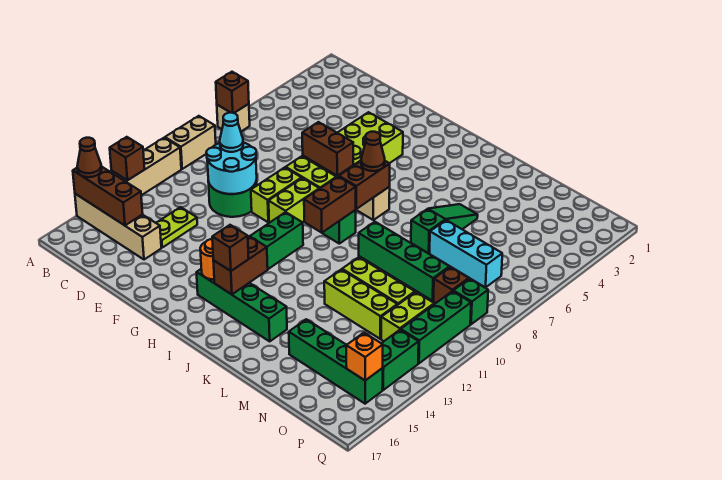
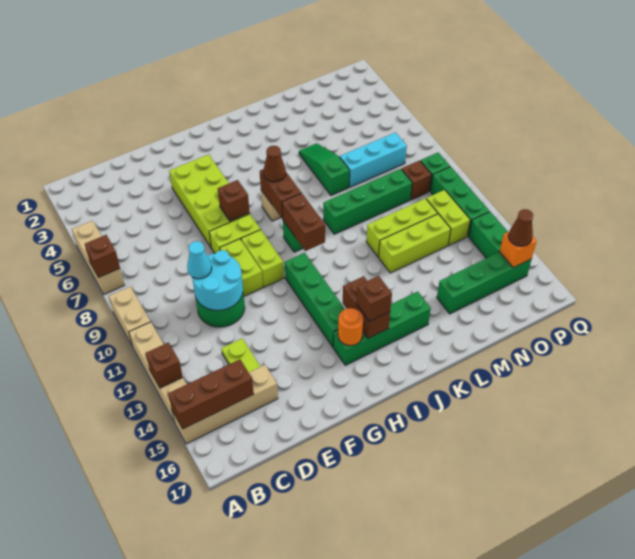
tan 1x1 brick [217,104,250,131] -> tan 1x3 brick [72,221,124,294]
brown 1x1 cone [77,138,101,177] -> brown 1x1 cone moved to [508,209,533,246]
brown 1x2 brick [302,122,353,176] -> brown 1x1 brick [218,180,250,221]

